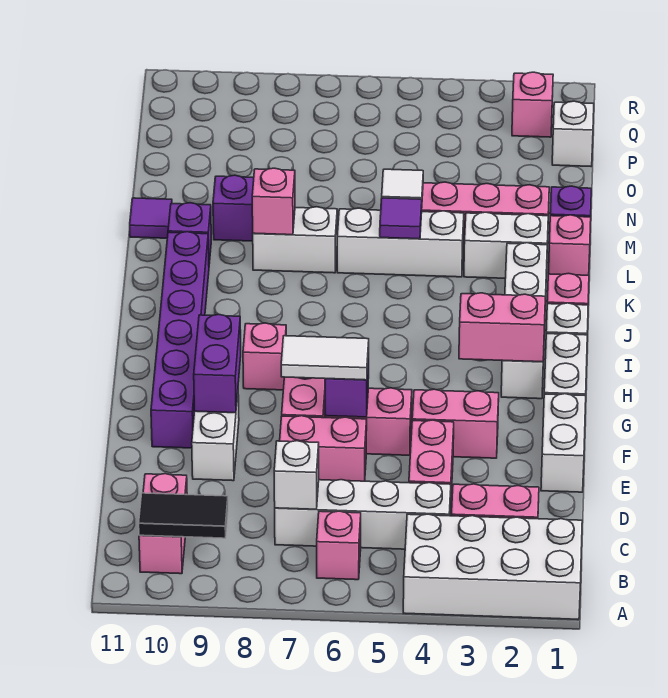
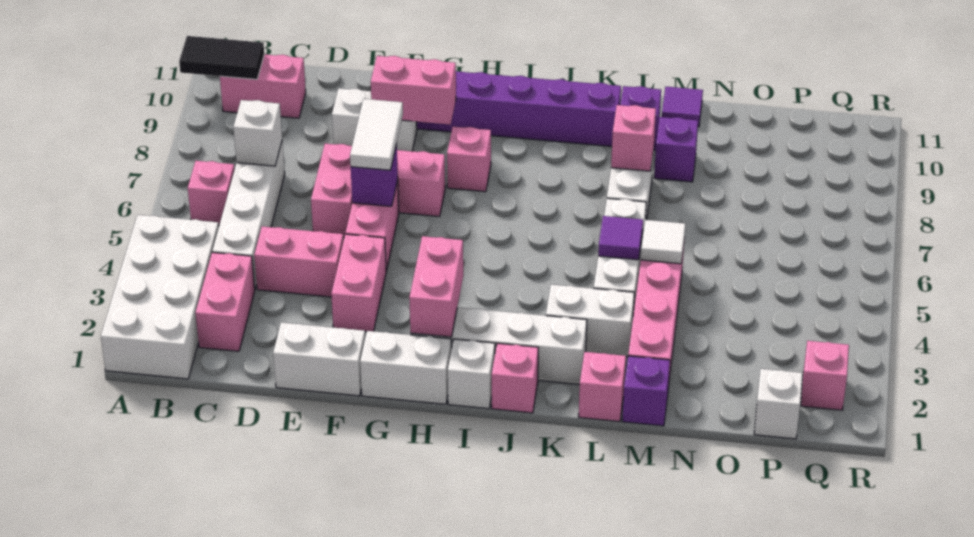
black 1x2 tile [139,493,228,538] -> black 1x2 tile turned to [179,36,264,79]
purple 1x2 brick [194,314,241,413] -> pink 1x2 brick [371,56,456,125]
white 1x2 brick [464,212,548,278] -> white 1x2 brick turned to [546,285,634,357]

